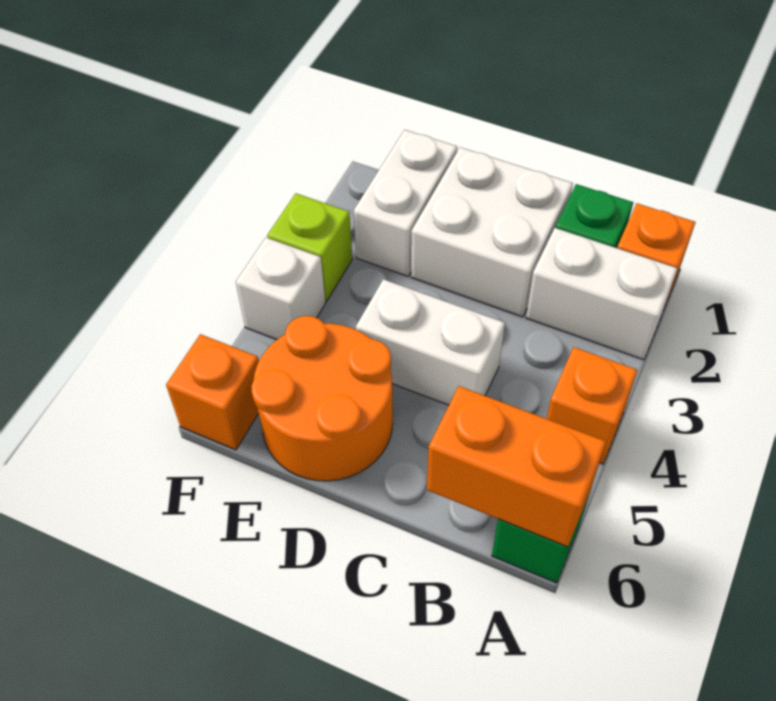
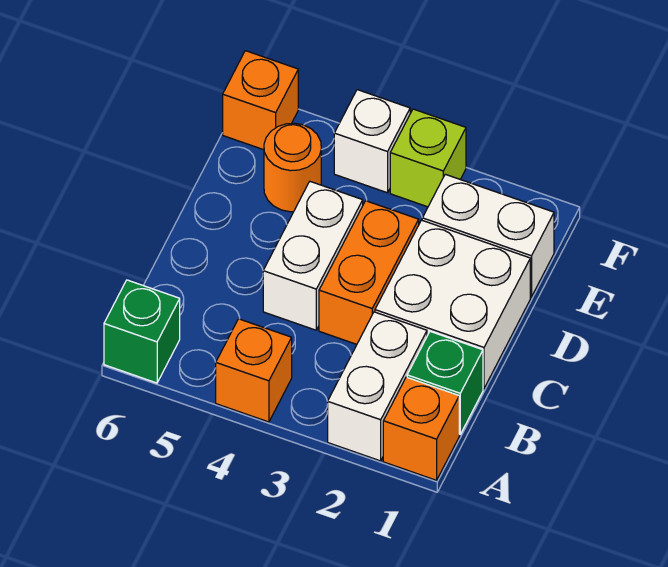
orange 1x2 brick [427,386,606,547] -> orange 1x2 brick moved to [319,201,419,344]
orange 2x2 round brick [251,316,393,481] -> orange 1x1 round brick [264,123,321,212]

